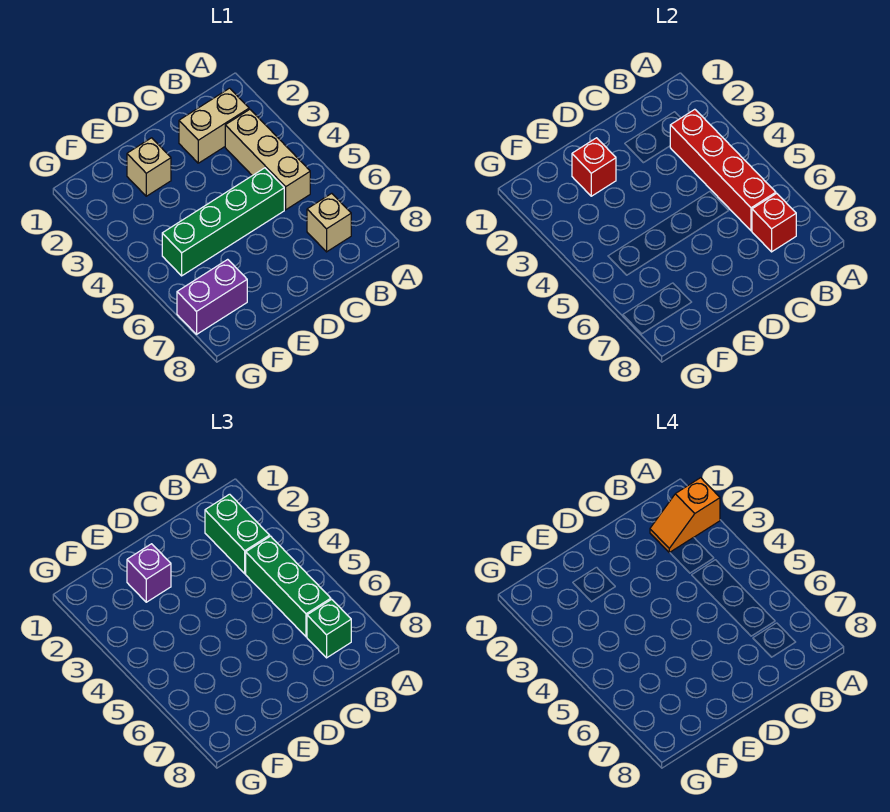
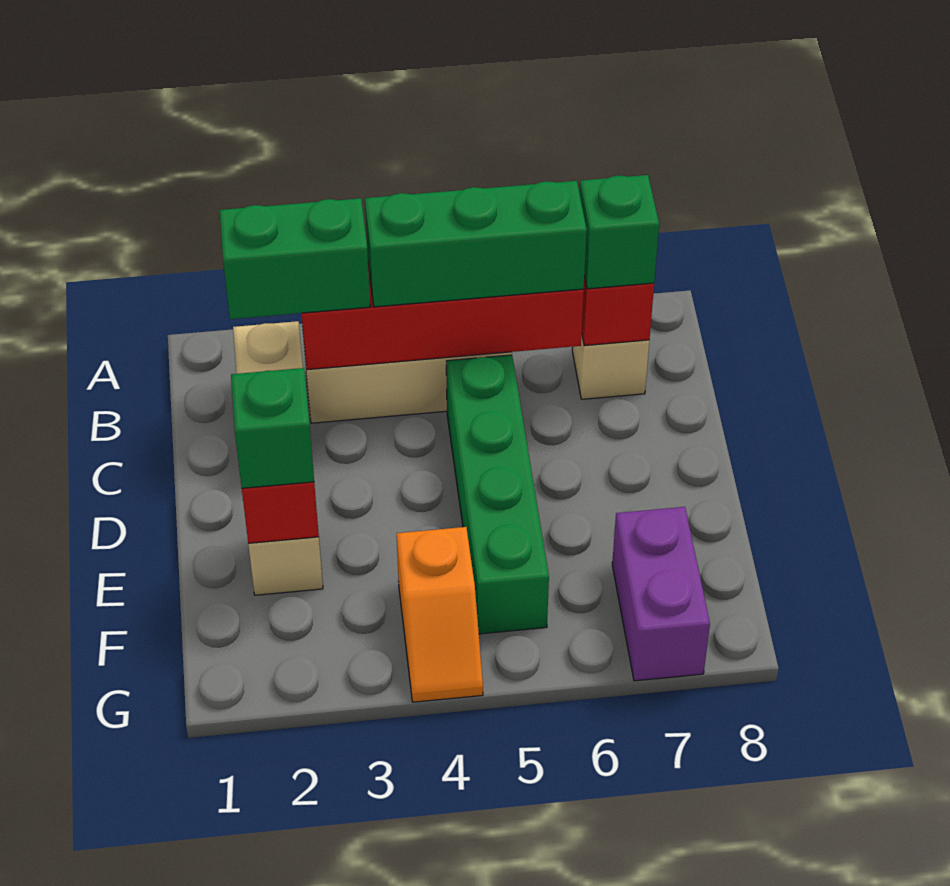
orange 1x2 slope [650,478,720,553] -> orange 1x2 slope moved to [397,527,483,702]
purple 1x1 brick [127,544,171,602] -> green 1x1 brick [231,368,314,488]

